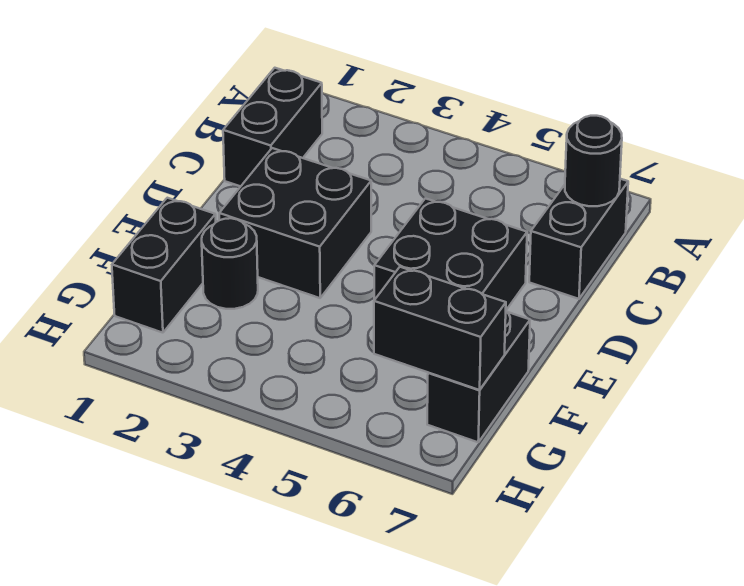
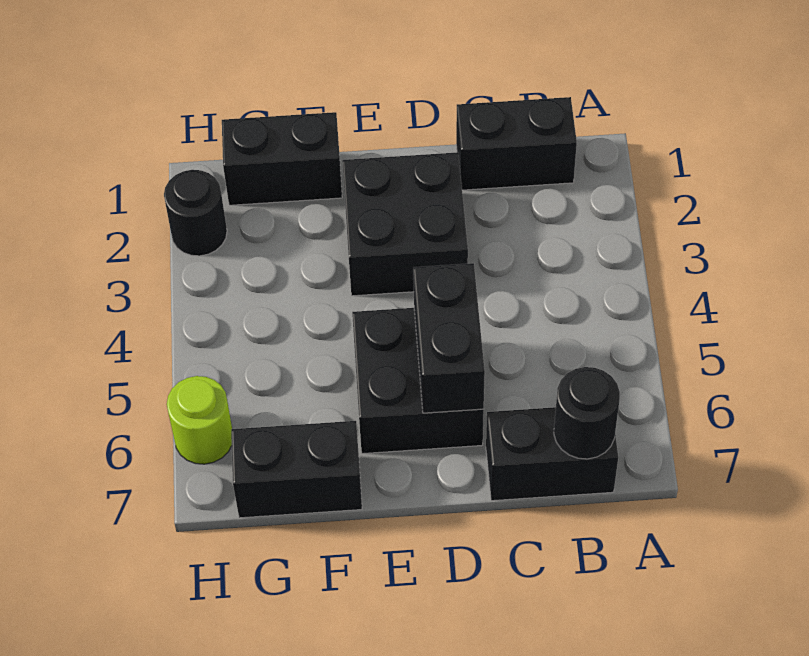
black 1x1 round brick [202,218,258,309] -> black 1x1 round brick moved to [164,170,227,256]
black 1x2 brick [374,267,506,390] -> black 1x2 brick moved to [413,263,485,413]
none -> lime 1x1 round brick [167,376,232,464]

